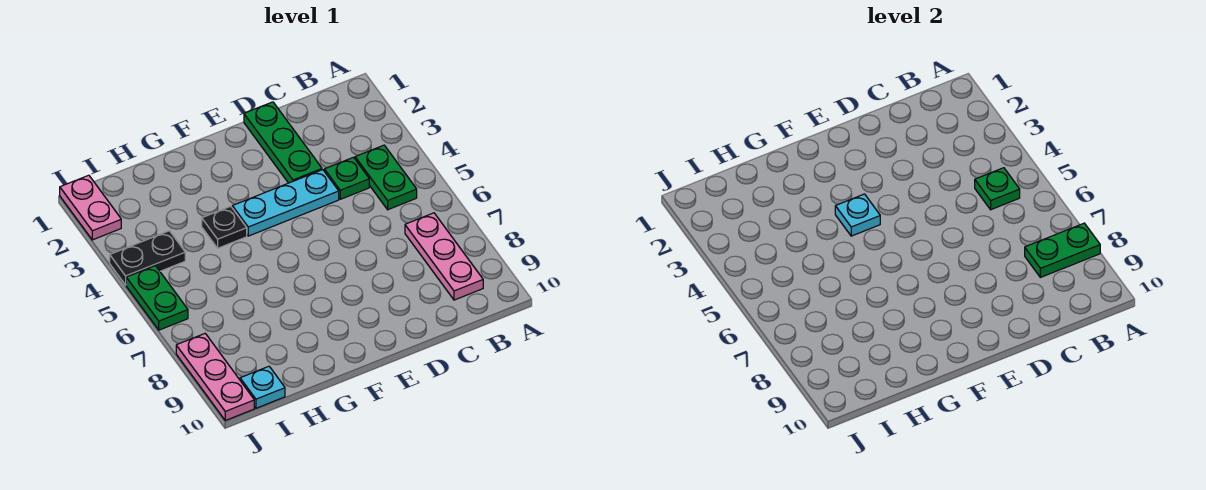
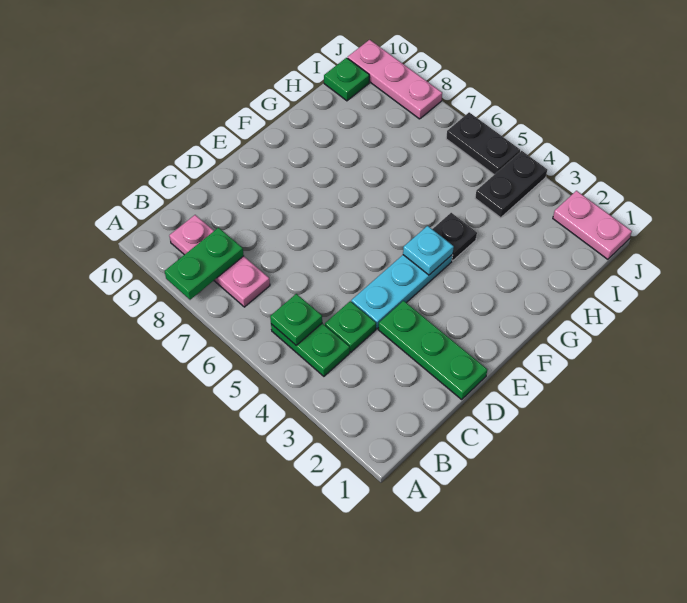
cyan 1x1 plate [240,366,285,408] -> green 1x1 plate [324,58,369,101]
green 1x2 plate [126,266,188,330] -> black 1x2 plate [446,112,520,174]

